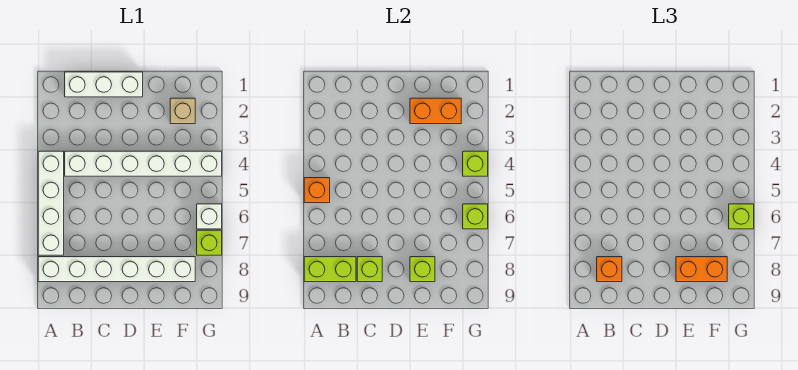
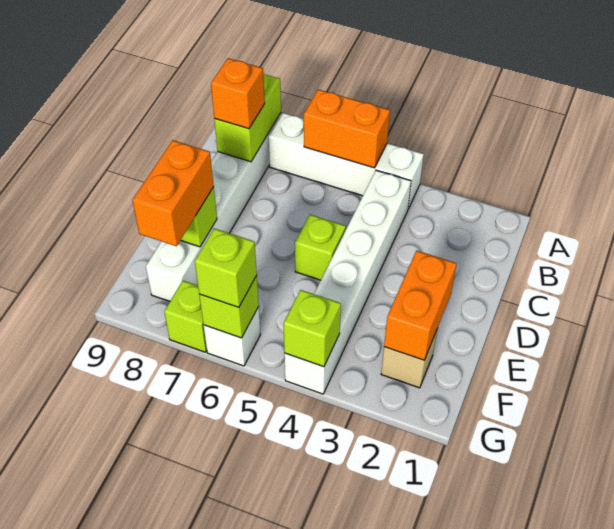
orange 1x1 brick [304,178,330,203] -> orange 1x2 brick [304,90,390,168]
white 1x3 brick [65,72,143,97] -> none
lime 1x1 brick [357,257,382,282] -> lime 1x1 brick moved to [295,215,346,280]

